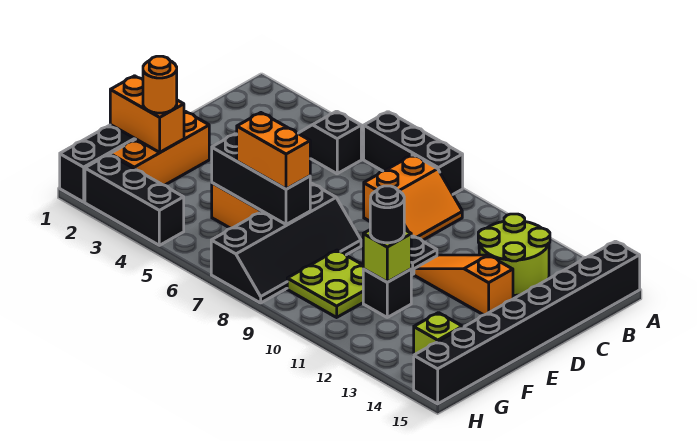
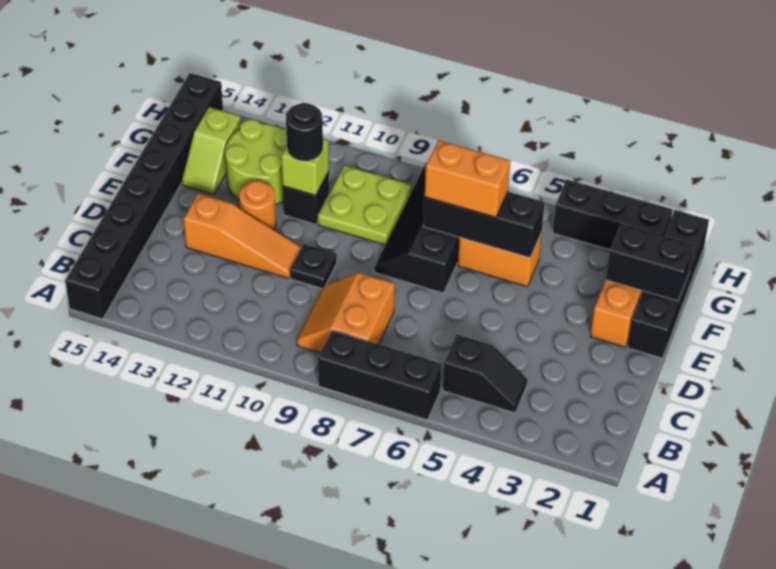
lime 2x2 round brick [478,214,550,295] -> lime 2x2 round brick moved to [225,120,287,205]
orange 1x2 brick [110,76,184,152] -> black 1x2 brick [606,224,694,301]
orange 1x1 round brick [143,56,177,113] -> orange 1x1 round brick moved to [239,181,276,230]

